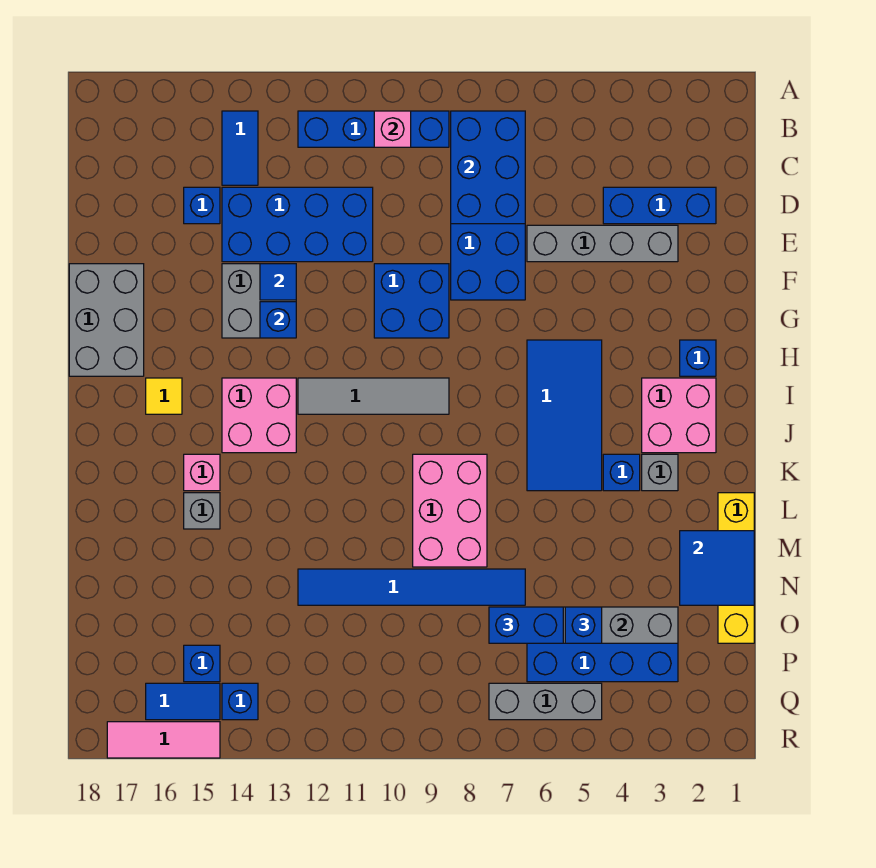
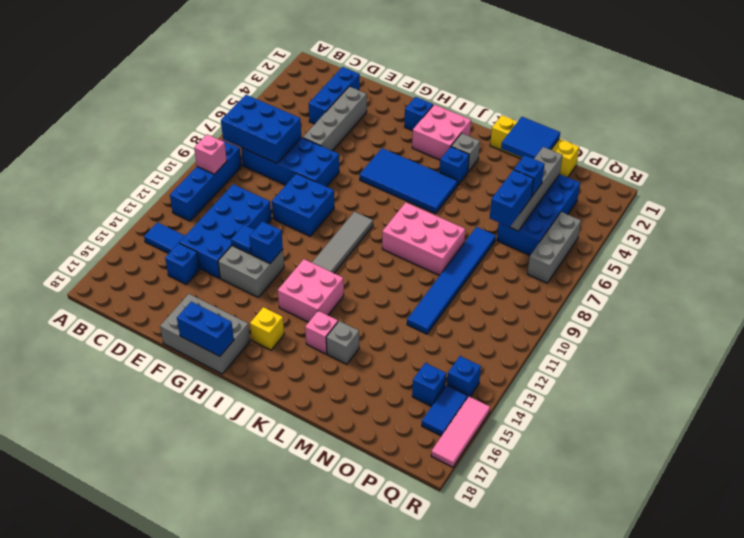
none -> blue 1x2 brick [177,302,234,356]
yellow 1x1 tile [146,378,182,414] -> yellow 1x1 brick [250,307,284,350]

